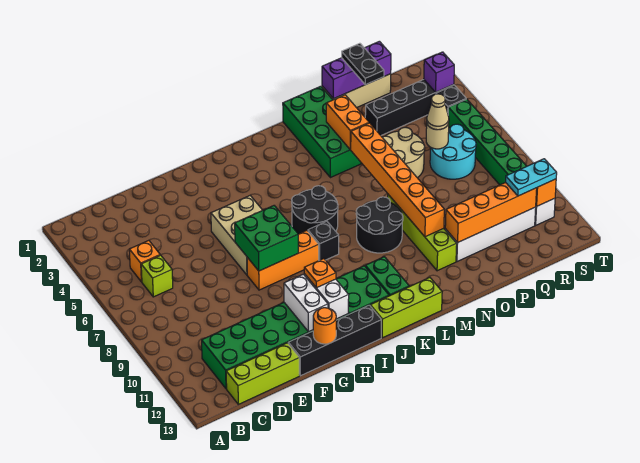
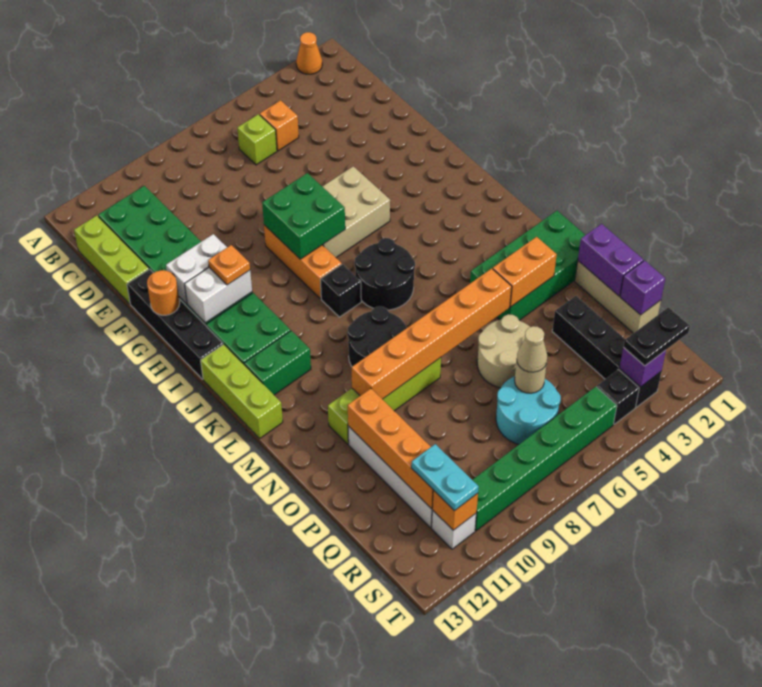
none -> orange 1x1 cone [296,32,322,74]
black 1x2 plate [342,43,384,85] -> black 1x2 plate moved to [623,307,690,366]

